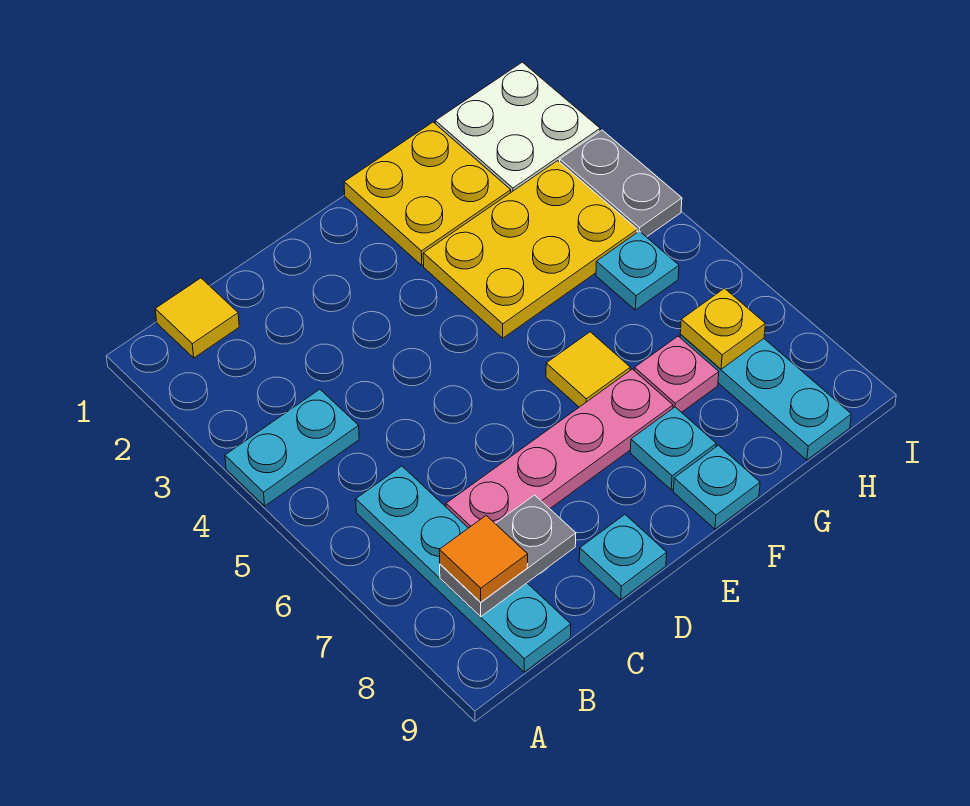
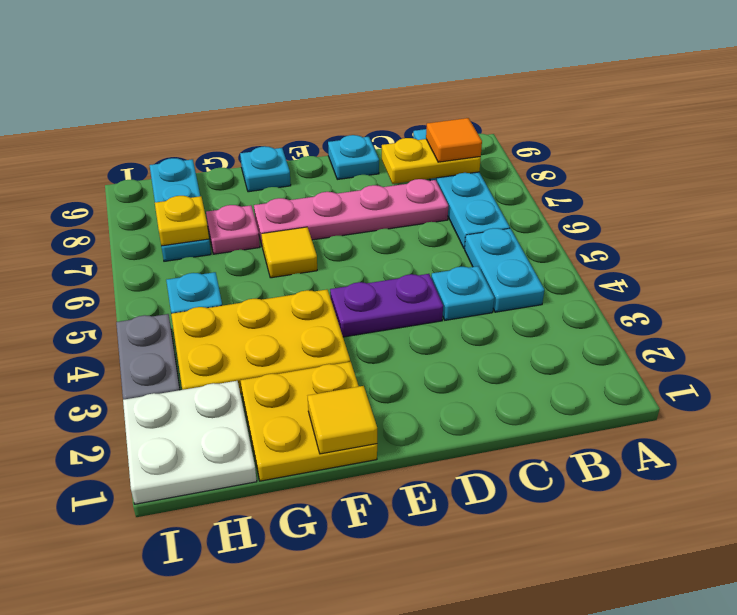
cyan 1x2 plate [225,389,359,506] -> cyan 1x2 plate turned to [465,228,544,312]
yellow 1x1 tile [155,278,239,358] -> yellow 1x1 tile moved to [308,386,377,454]
grey 1x2 plate [440,495,576,617] -> yellow 1x2 plate [382,138,481,184]
none -> purple 1x2 plate [330,274,443,337]
cyan 1x1 plate [630,407,716,490] -> cyan 1x1 plate moved to [431,266,494,320]

